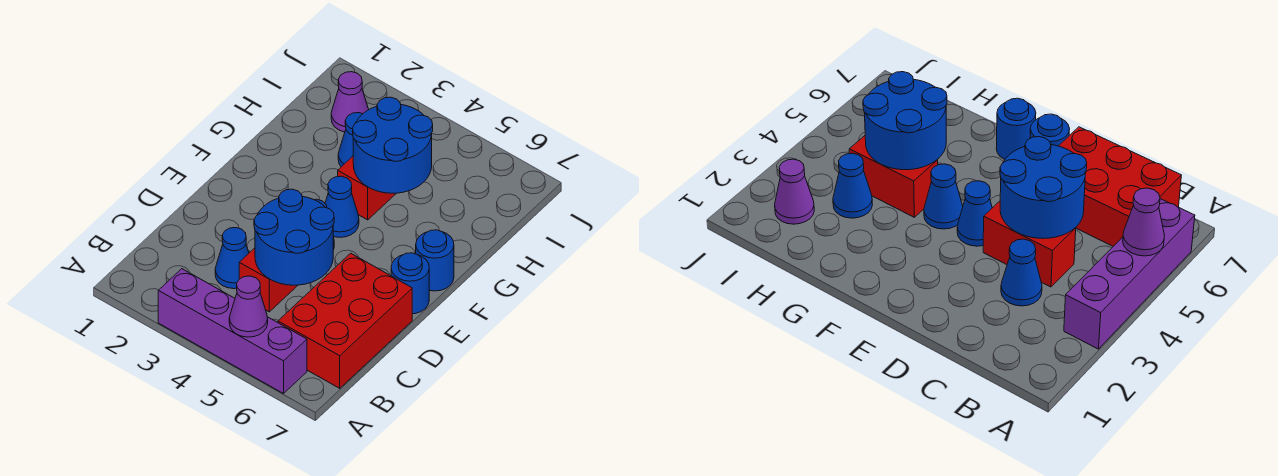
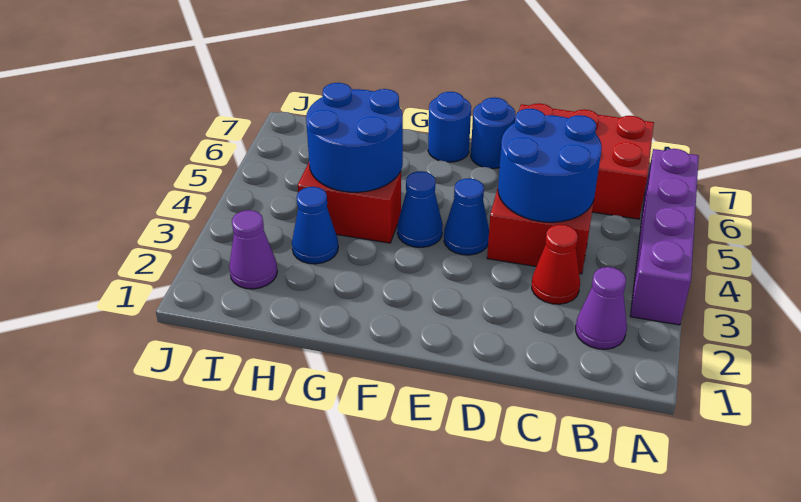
purple 1x1 cone [229,276,268,337] -> purple 1x1 cone moved to [576,267,627,349]
blue 1x1 cone [215,228,249,289] -> red 1x1 cone [532,225,580,304]

